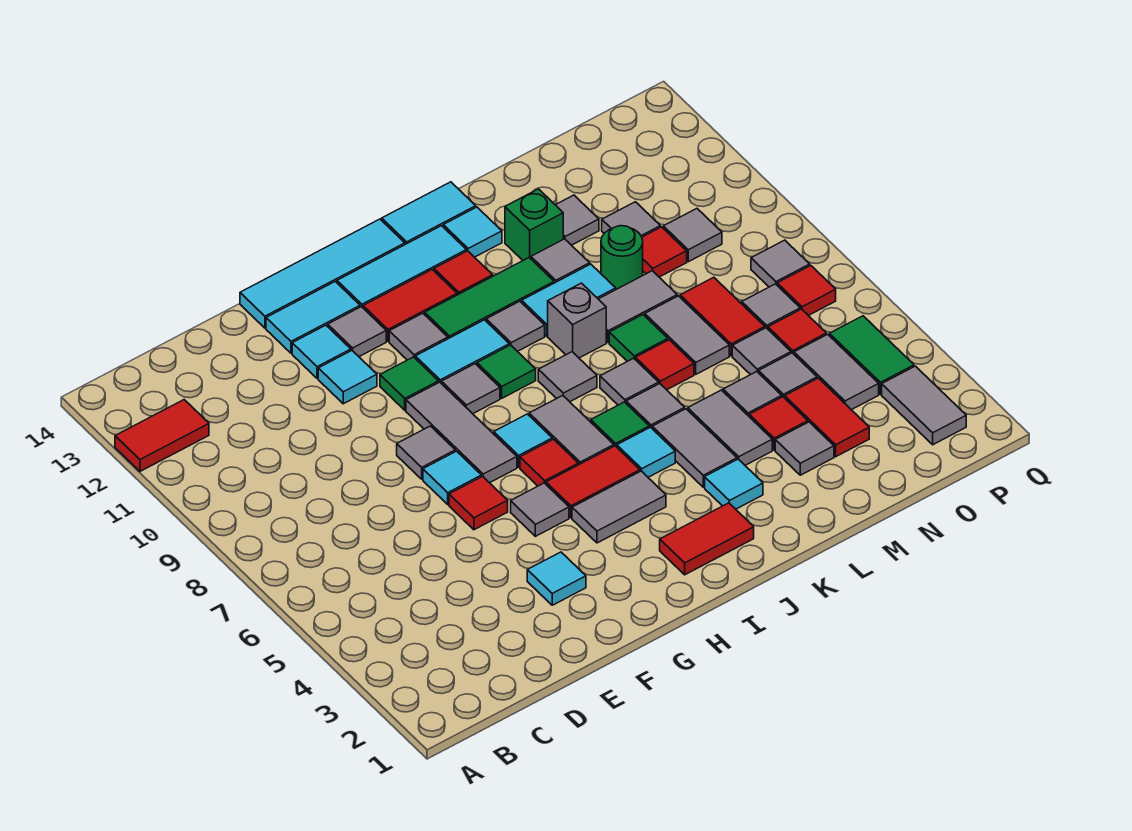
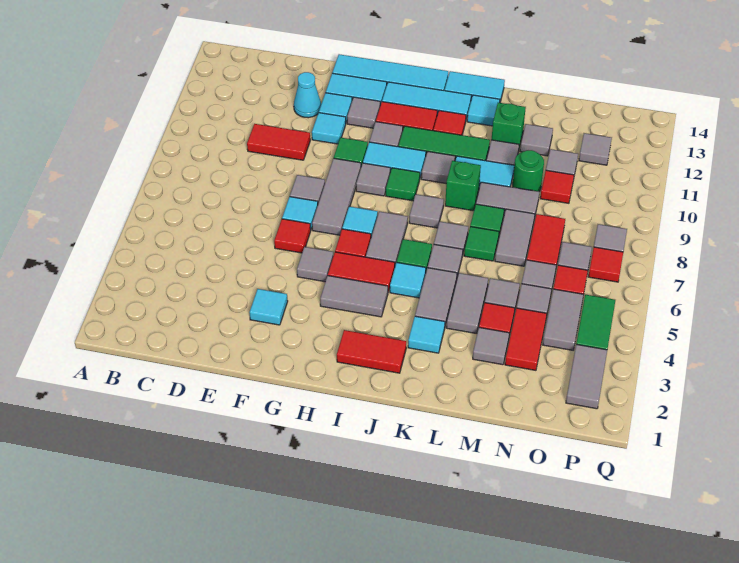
red 1x2 tile [115,400,209,471] -> red 1x2 tile moved to [247,124,310,160]
none -> cyan 1x1 cone [294,72,321,118]
grey 1x1 brick [548,283,606,358] -> green 1x1 brick [445,161,481,211]
red 1x1 tile [635,340,694,390] -> green 1x1 tile [464,227,499,261]
grey 1x1 tile [663,209,722,262] -> grey 1x1 tile moved to [579,133,612,165]

